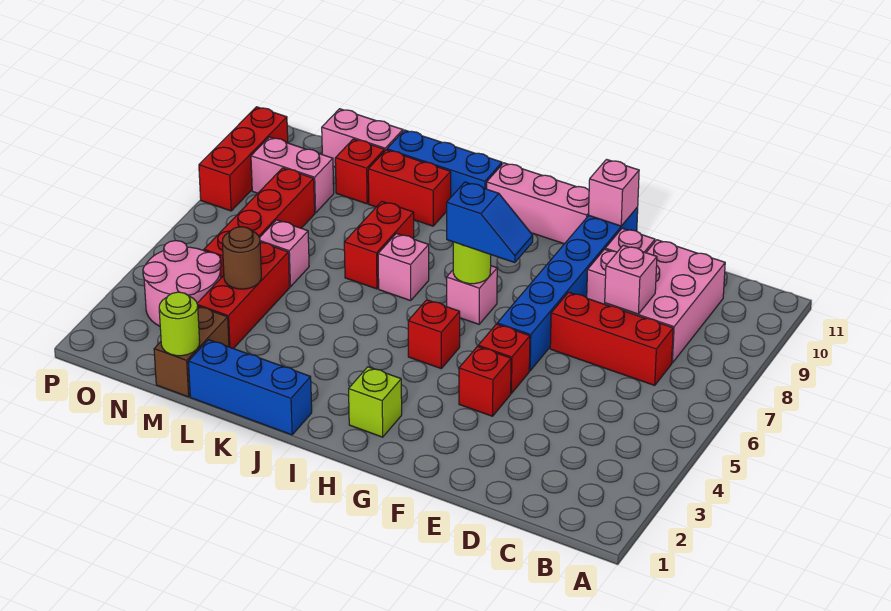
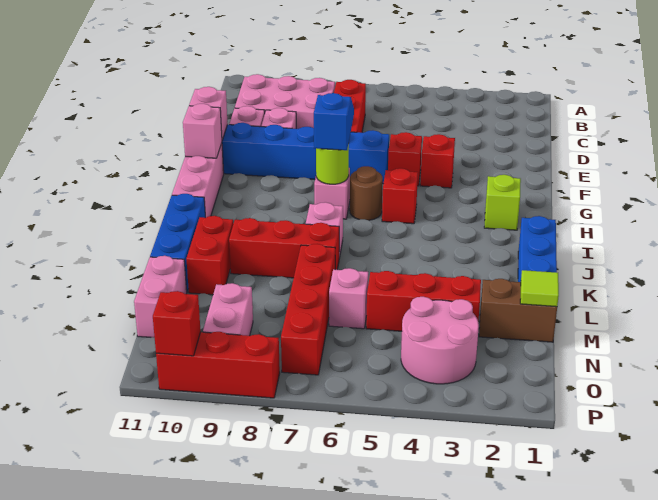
pink 1x1 brick [605,245,657,314] -> pink 1x1 brick moved to [183,104,222,158]
red 1x2 brick [344,202,414,289] -> red 1x3 brick [229,218,339,278]
lime 1x1 round brick [159,292,200,356] -> lime 1x1 tile [520,270,559,307]
brown 1x1 round brick [222,227,261,289] -> brown 1x1 round brick moved to [350,166,383,220]
red 1x1 brick [335,139,385,204] -> red 1x1 brick moved to [153,291,201,356]
red 1x4 brick [204,168,315,278] -> red 1x4 brick turned to [281,244,335,375]

